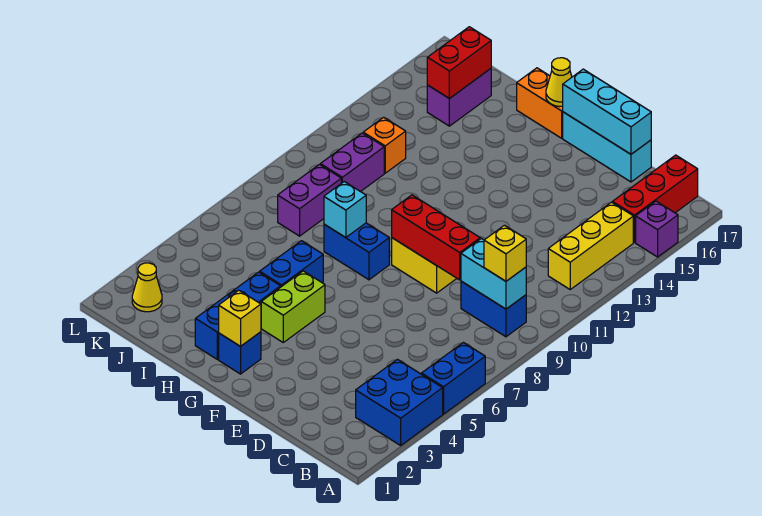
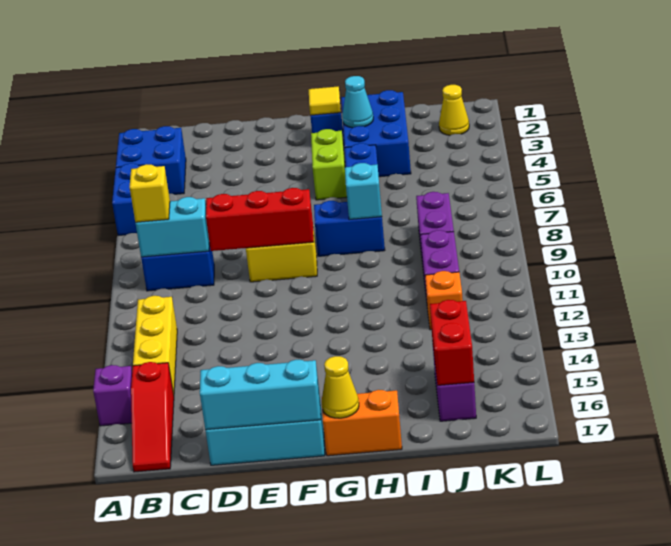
red 1x3 brick [612,155,698,242] -> red 1x3 slope [131,362,174,472]
yellow 1x1 brick [219,290,261,346] -> yellow 1x1 tile [309,87,341,115]
blue 1x3 brick [195,272,281,359] -> blue 2x3 brick [341,90,411,177]
none -> cyan 1x1 cone [342,76,373,128]

